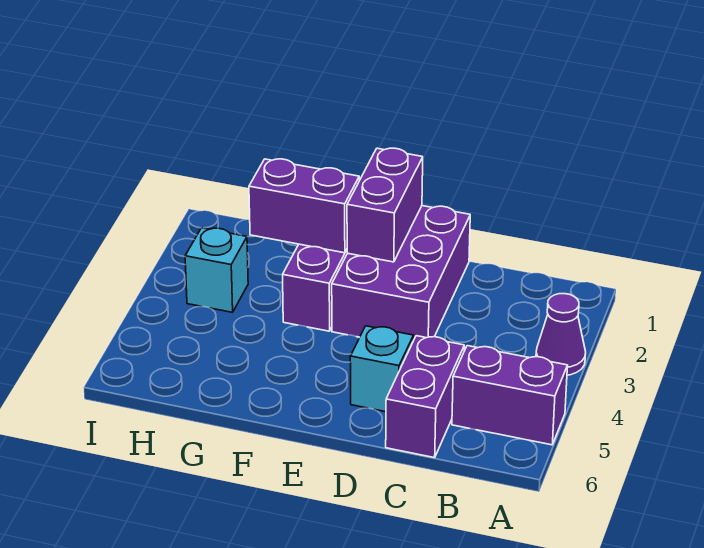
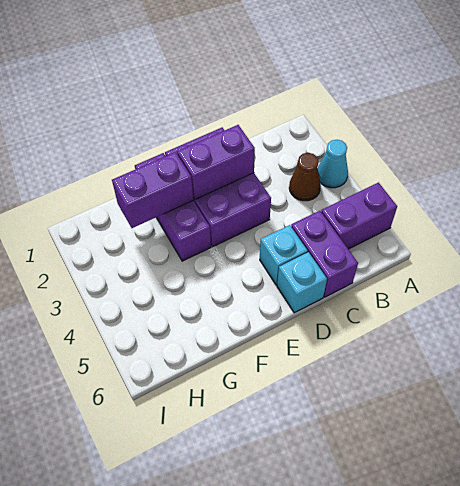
purple 1x1 cone [536,294,586,375] -> cyan 1x1 cone [318,140,348,188]
none -> brown 1x1 cone [289,153,321,201]
purple 1x2 brick [347,148,423,262] -> purple 1x2 brick turned to [177,125,255,199]
cyan 1x1 brick [185,228,248,312] -> cyan 1x1 brick moved to [277,252,327,313]

